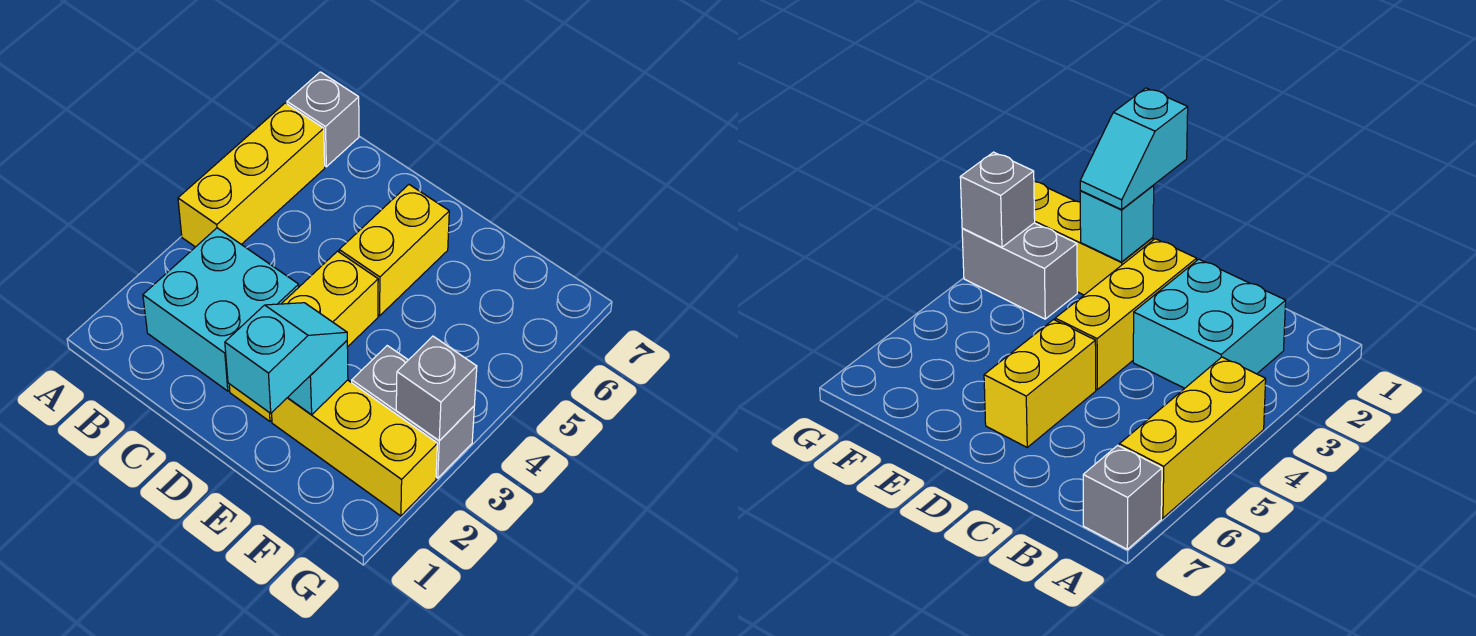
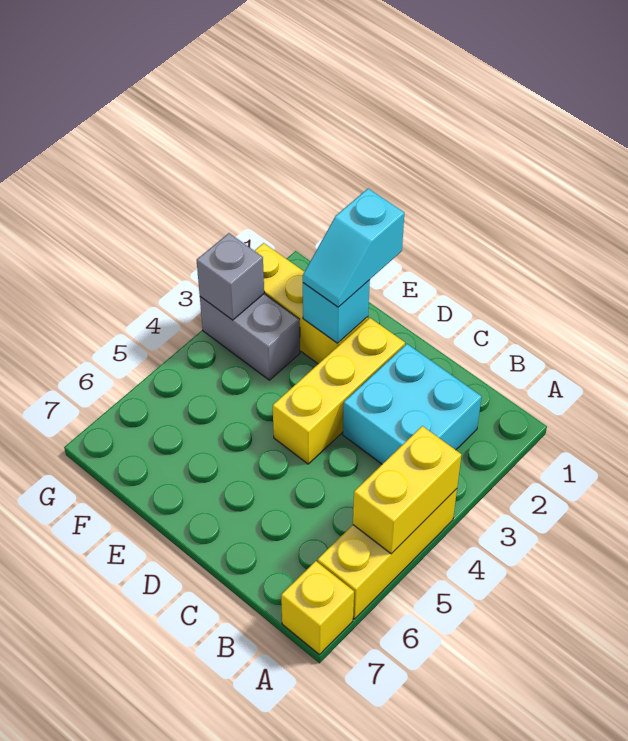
grey 1x1 brick [287,72,359,167] -> yellow 1x1 brick [281,561,354,655]
yellow 1x2 brick [339,185,449,316] -> yellow 1x2 brick moved to [353,426,461,554]

